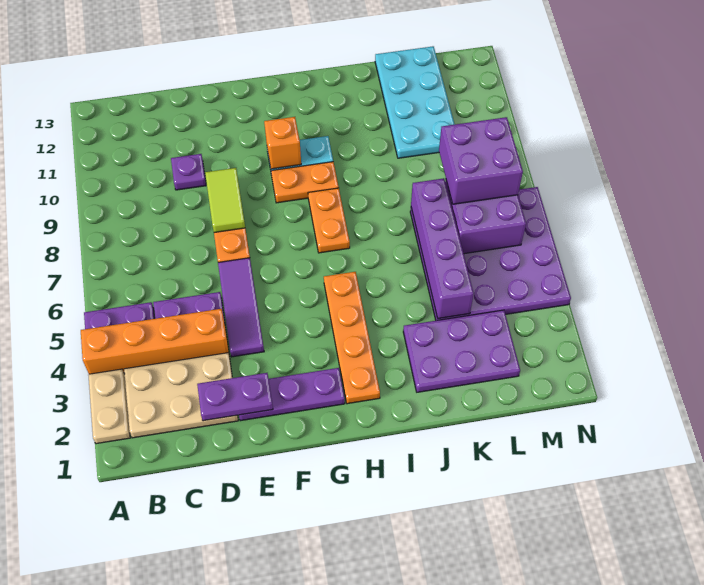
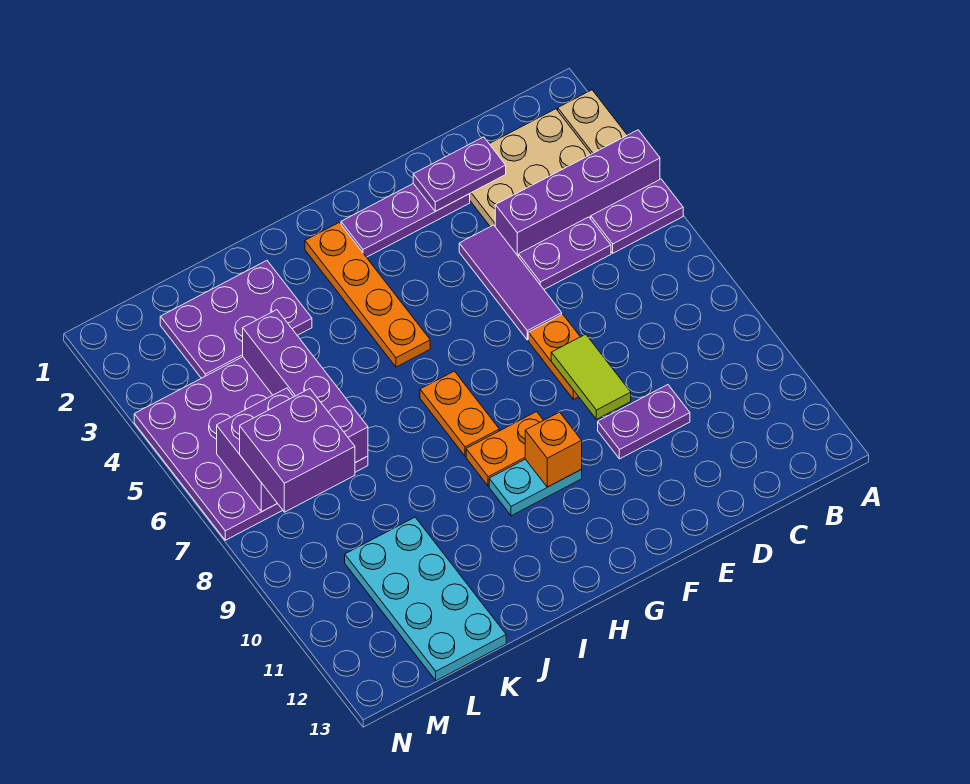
orange 1x4 brick [81,309,229,374] -> purple 1x4 brick [495,130,660,257]
purple 1x1 plate [171,154,206,190] -> purple 1x2 plate [598,385,690,459]

